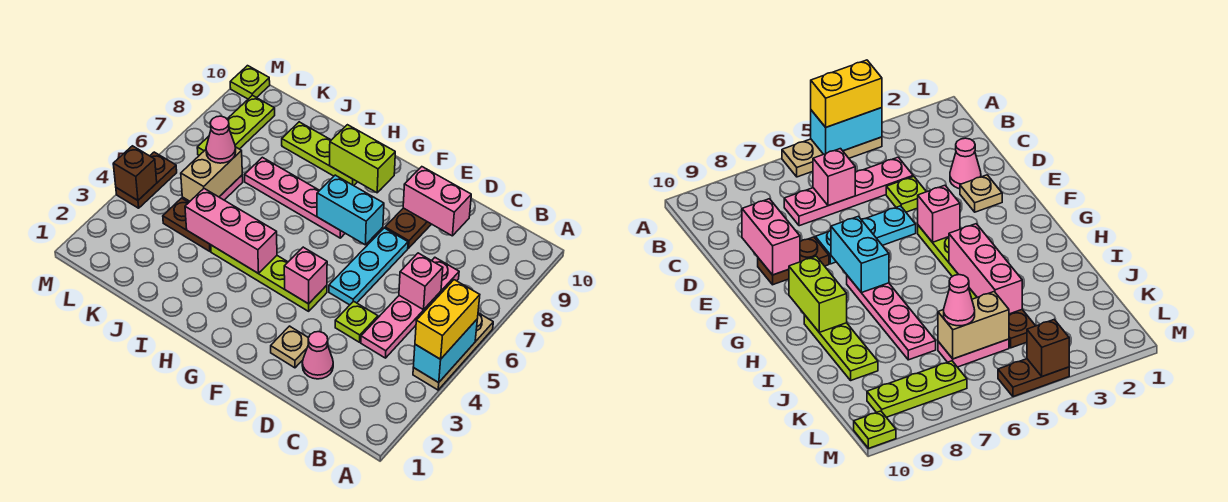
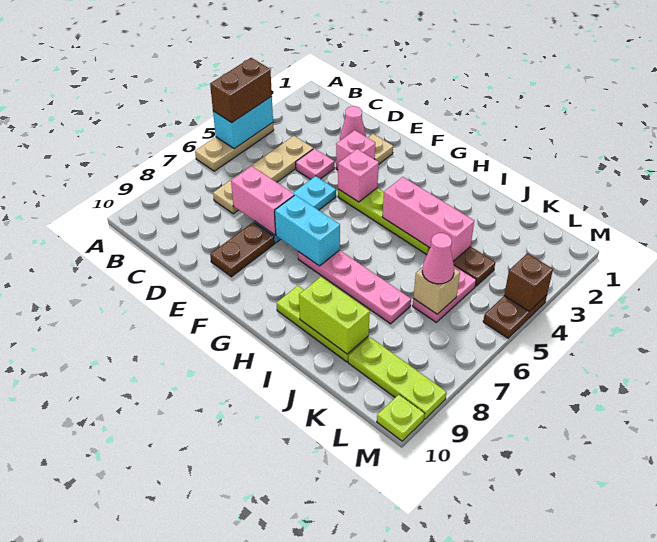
yellow 1x2 brick [415,280,480,359] -> brown 1x2 brick [210,58,272,123]
pink 1x4 plate [361,258,459,358] -> tan 1x4 plate [213,136,313,214]
pink 1x1 brick [399,253,443,310] -> pink 1x1 brick moved to [336,130,375,170]
lime 1x1 plate [335,301,378,342] -> pink 1x1 plate [296,148,334,179]
pink 1x2 brick [403,167,471,236] -> pink 1x2 brick moved to [231,166,294,235]
lime 1x2 brick [330,125,395,193] -> lime 1x2 brick moved to [299,277,370,354]
tan 1x2 brick [181,147,242,201] -> tan 1x1 brick [413,267,460,314]
lime 1x3 plate [197,95,275,155] -> lime 1x3 plate turned to [348,337,447,419]

